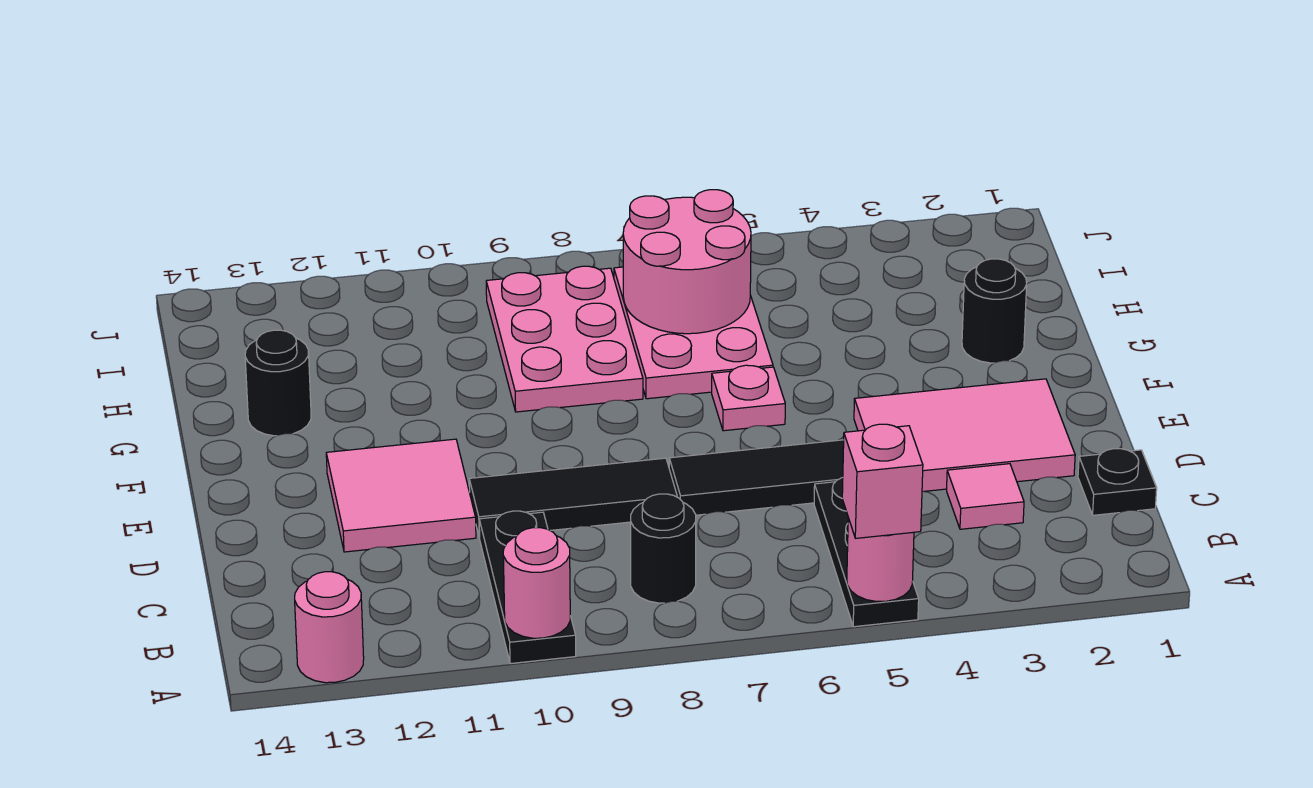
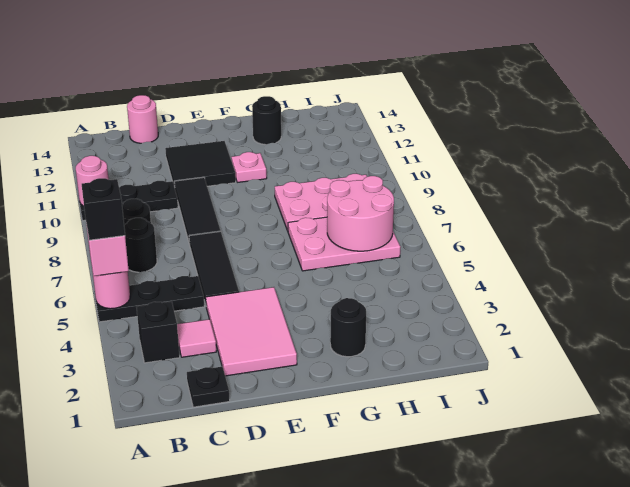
none -> black 1x1 brick [82,178,125,240]
pink 1x1 round brick [295,572,364,683] -> pink 1x1 round brick moved to [127,95,158,143]
none -> black 1x1 brick [137,302,180,363]
none -> black 1x1 round brick [124,218,157,272]
pink 2x2 tile [326,439,476,552] -> black 2x2 tile [165,141,236,187]
pink 1x1 plate [712,365,785,431] -> pink 1x1 plate moved to [232,152,267,182]

